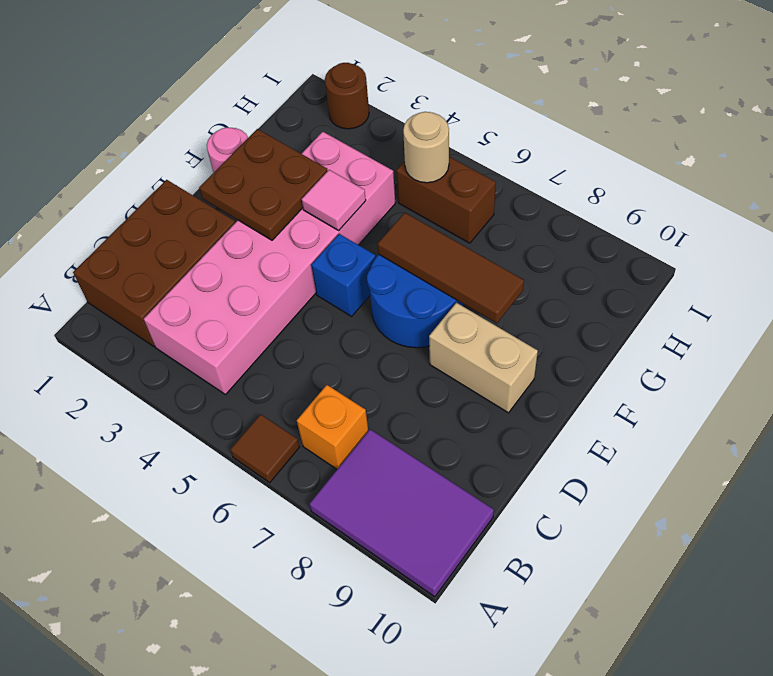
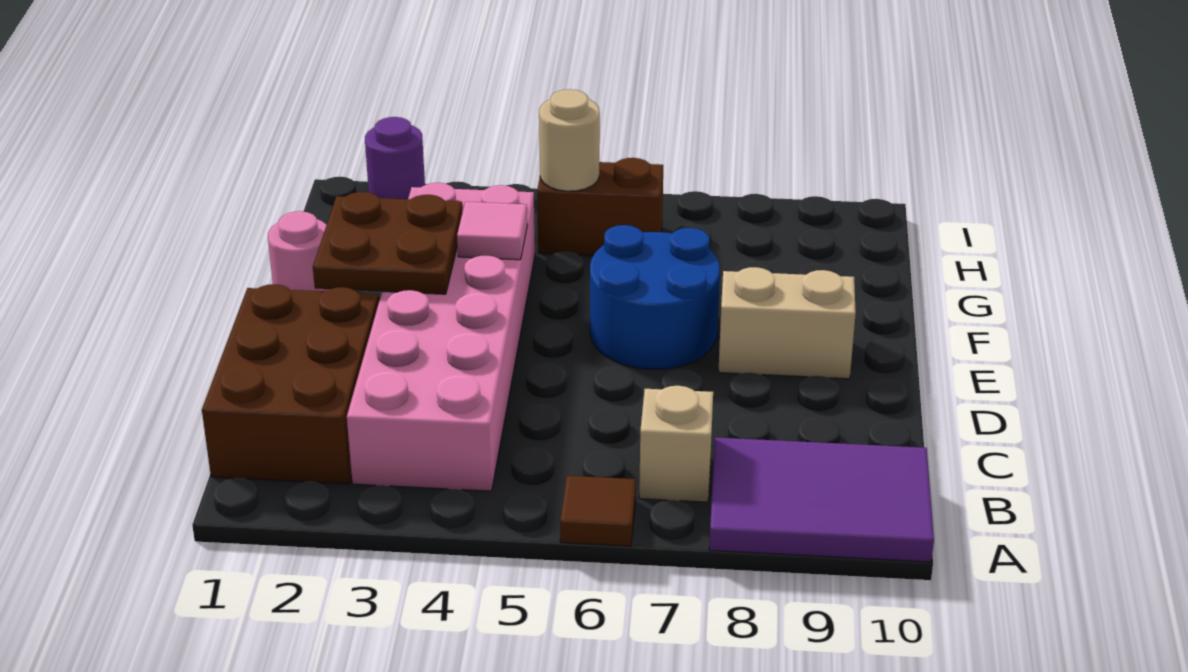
orange 1x1 brick [297,385,368,469] -> tan 1x1 brick [639,386,713,502]
blue 1x1 brick [311,234,376,316] -> none
brown 1x3 tile [378,213,524,323] -> none
brown 1x1 round brick [325,63,369,129] -> purple 1x1 round brick [365,117,425,199]

